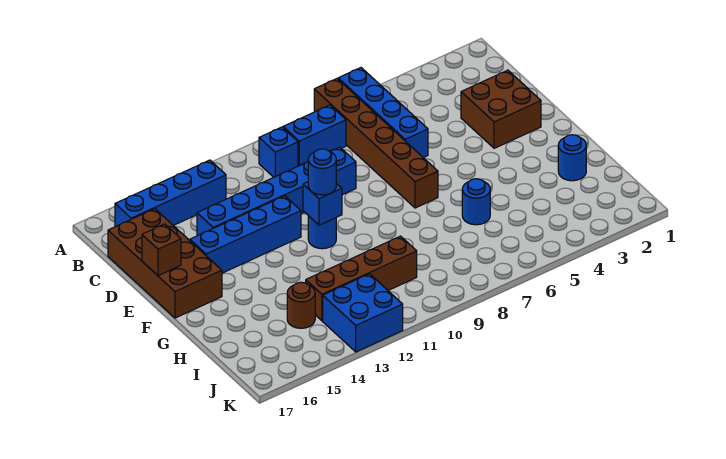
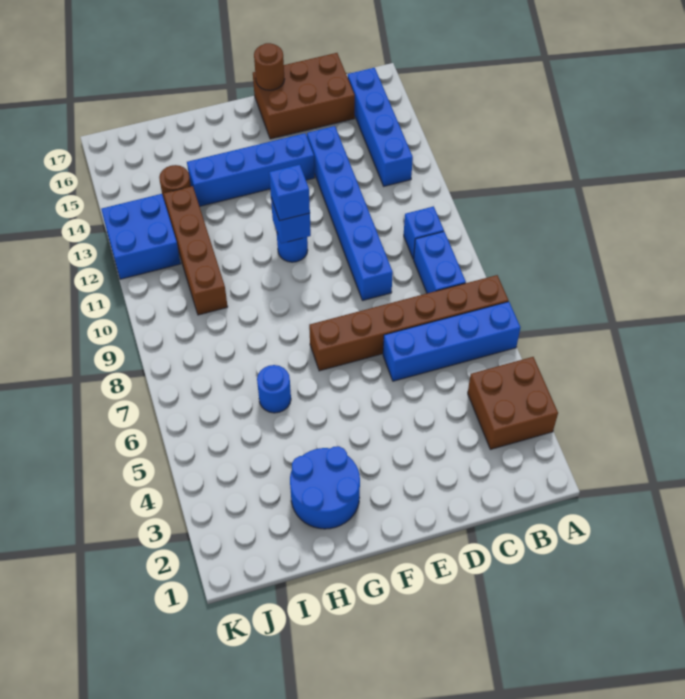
brown 2x4 brick [108,209,222,318] -> brown 2x3 brick [253,53,355,139]
brown 2x2 brick [461,70,541,148] -> brown 2x2 brick moved to [468,357,558,449]
blue 1x4 brick [190,196,301,273] -> blue 1x4 brick turned to [187,133,315,206]
brown 1x1 brick [142,224,181,276] -> brown 1x1 round brick [254,43,285,90]
blue 1x1 round brick [308,149,336,195] -> blue 1x1 brick [269,165,310,220]
blue 1x1 round brick [558,135,586,181] -> blue 2x2 round brick [290,446,360,529]

